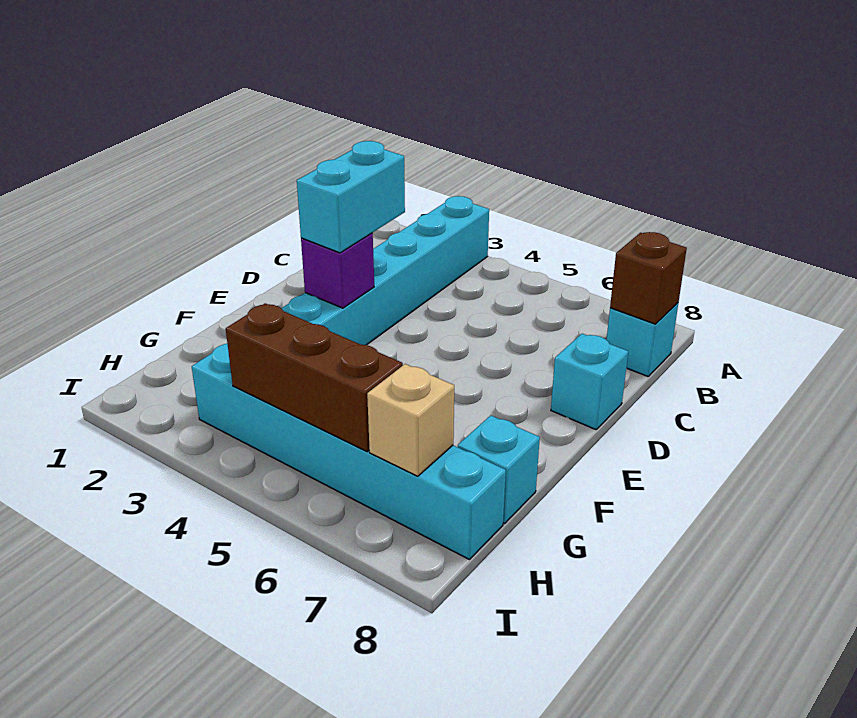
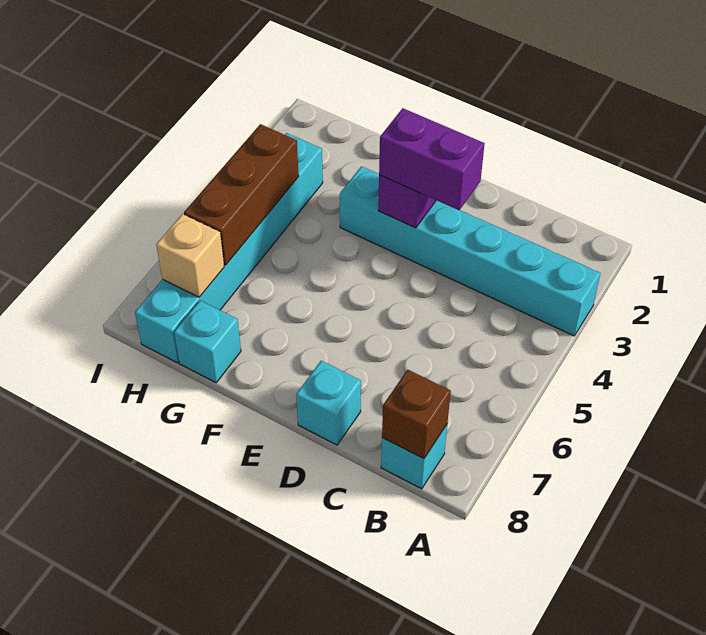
cyan 1x2 brick [297,141,405,253] -> purple 1x2 brick [379,108,485,210]

